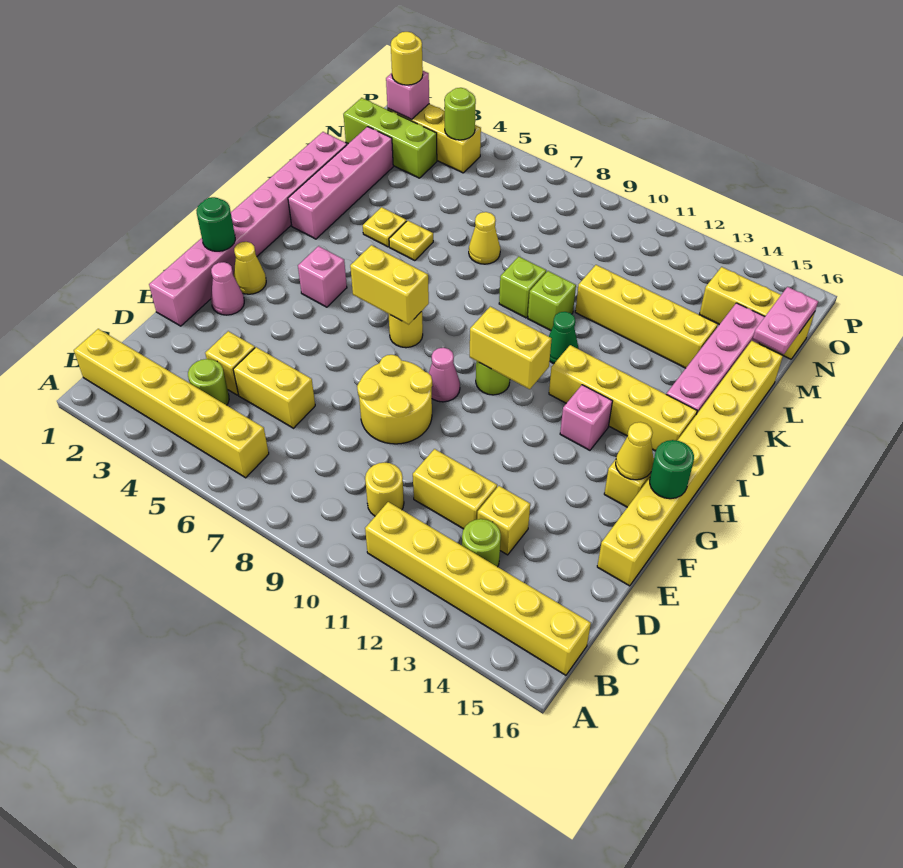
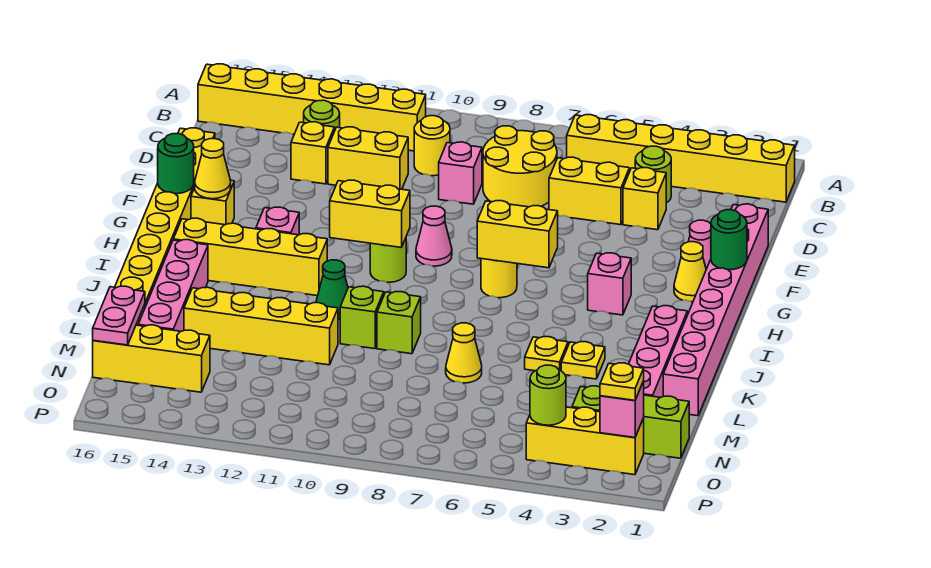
none -> pink 1x1 brick [439,142,482,204]
yellow 2x2 round brick [357,355,432,444] -> yellow 2x2 round brick moved to [483,126,557,207]
yellow 1x1 round brick [391,32,423,85] -> yellow 1x1 plate [600,363,644,400]

